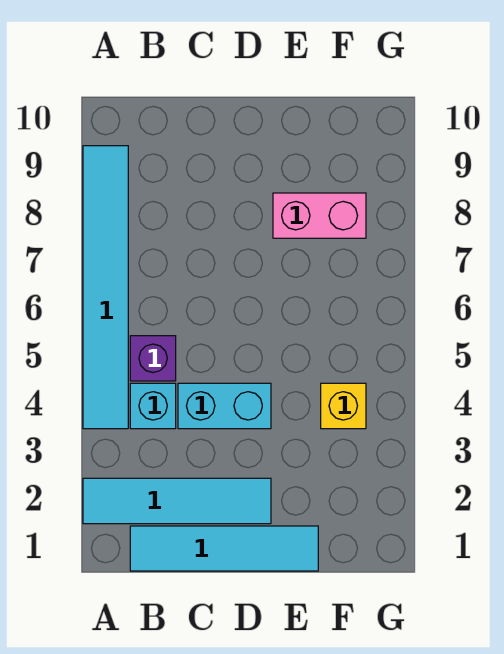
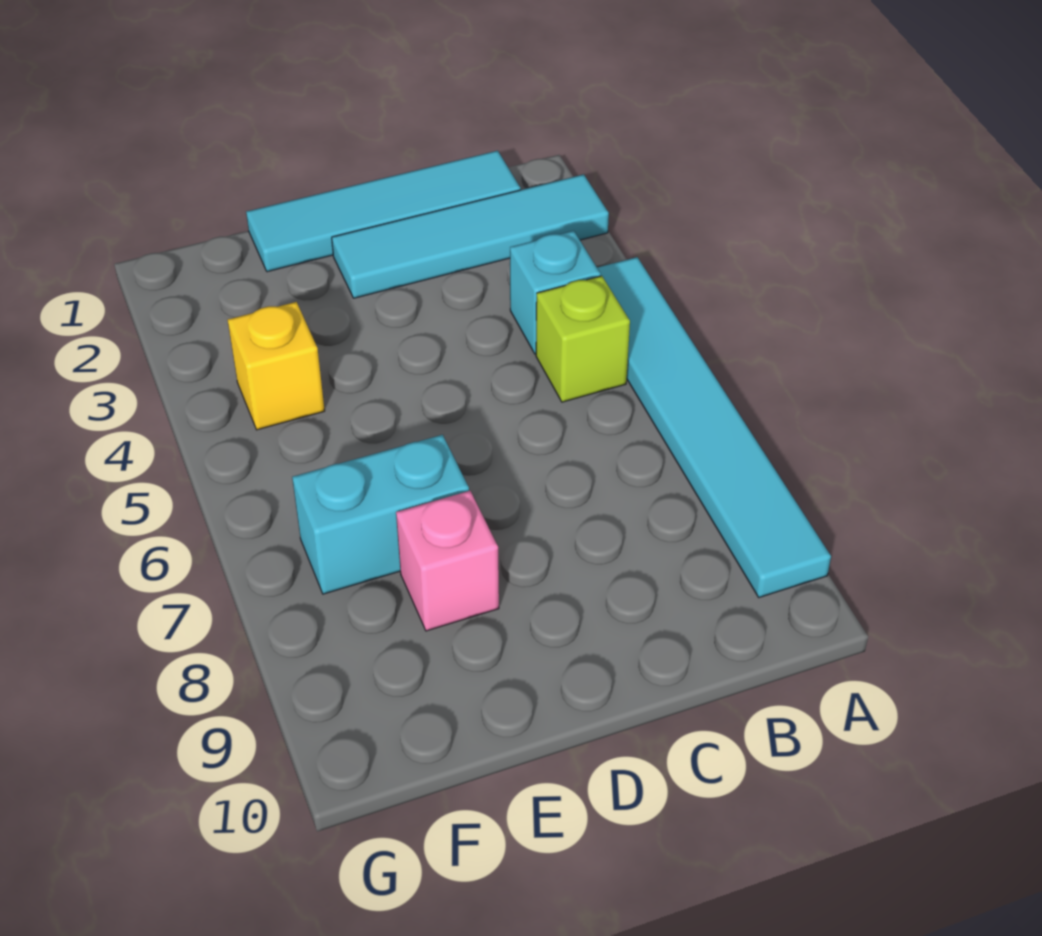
purple 1x1 brick [130,336,176,381] -> lime 1x1 brick [536,276,630,402]
cyan 1x2 brick [178,383,271,429] -> cyan 1x2 brick moved to [292,435,469,594]
pink 1x2 brick [273,193,366,238] -> pink 1x1 brick [396,491,499,631]

